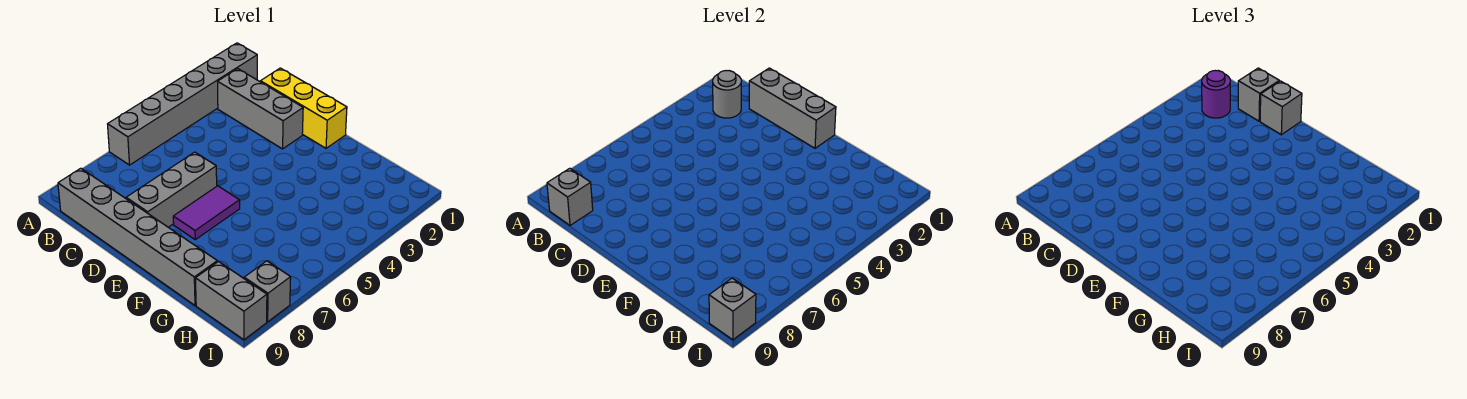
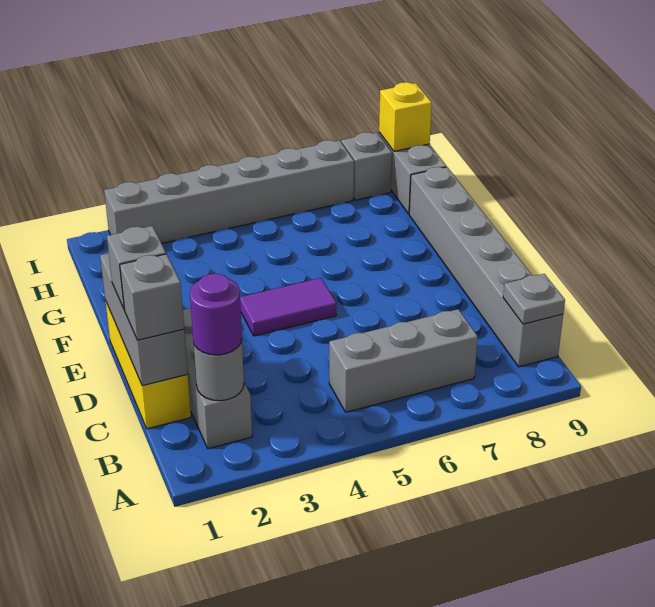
grey 1x6 brick [108,43,257,165] -> grey 1x6 brick moved to [104,140,354,243]
grey 1x1 brick [547,168,593,225] -> grey 1x1 plate [503,274,565,324]
grey 1x3 brick [126,152,217,227] -> grey 1x3 brick moved to [329,309,478,412]
purple 1x2 tile [173,186,240,240] -> purple 1x2 tile moved to [240,278,336,336]
grey 1x1 brick [709,278,756,340] -> yellow 1x1 brick [379,82,432,151]

